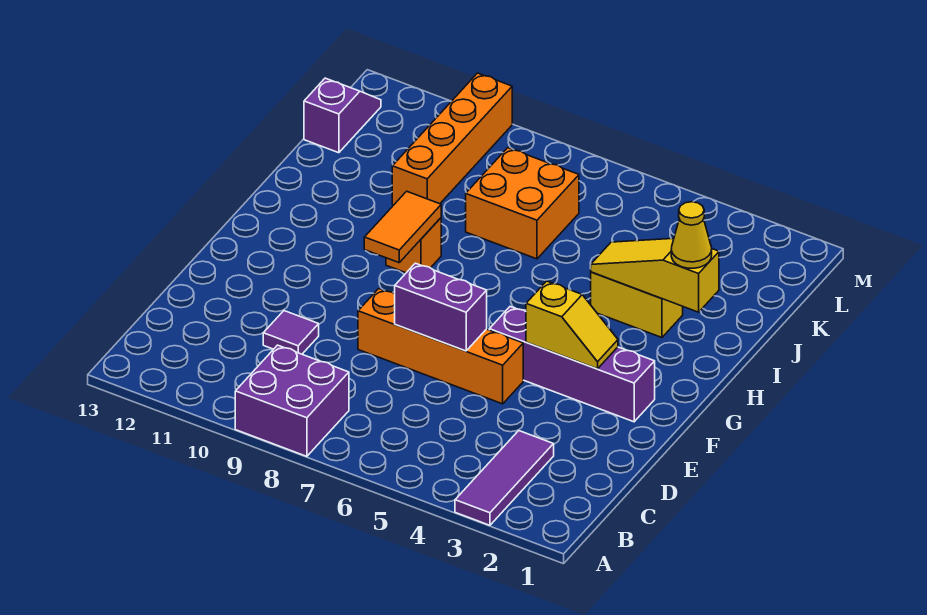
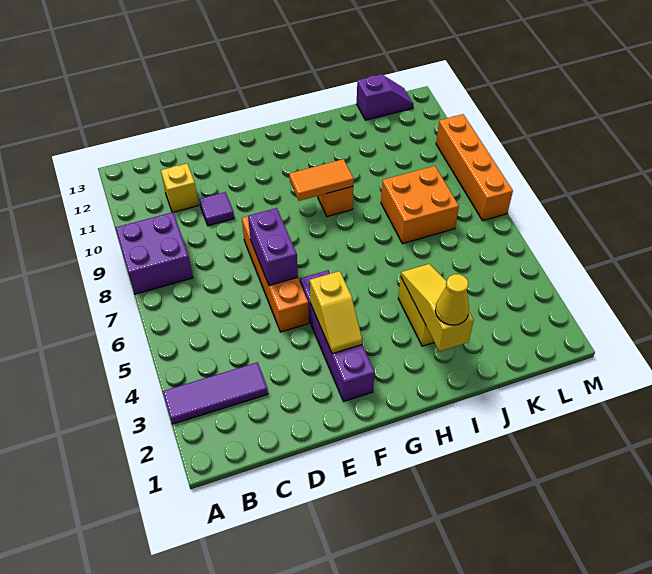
none -> yellow 1x1 brick [161,164,199,212]
orange 1x4 brick [392,73,512,205] -> orange 1x4 brick turned to [436,114,513,221]

